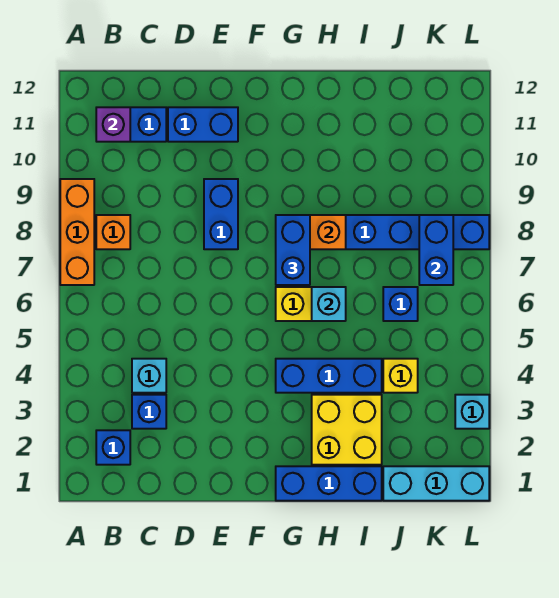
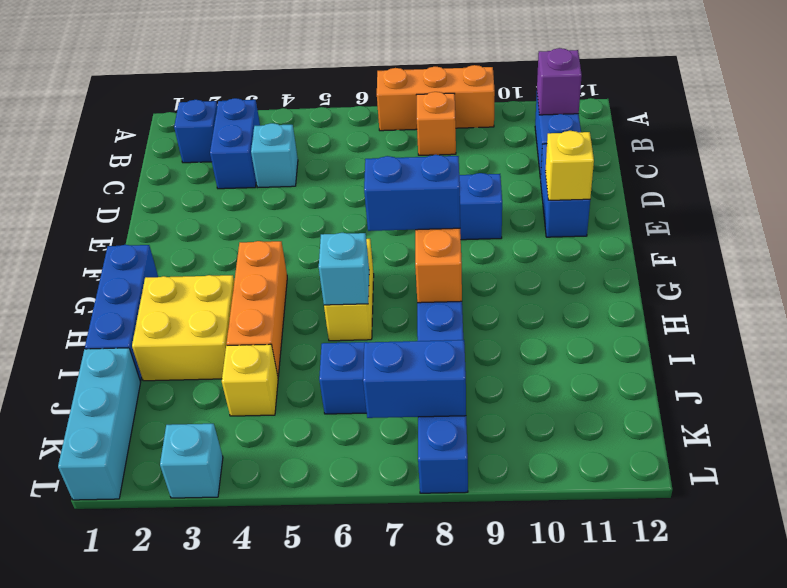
blue 1x1 brick [132,395,166,429] -> blue 1x2 brick [210,98,260,189]
none -> yellow 1x1 brick [545,131,594,200]
blue 1x3 brick [276,359,382,393] -> orange 1x3 brick [227,241,287,376]

